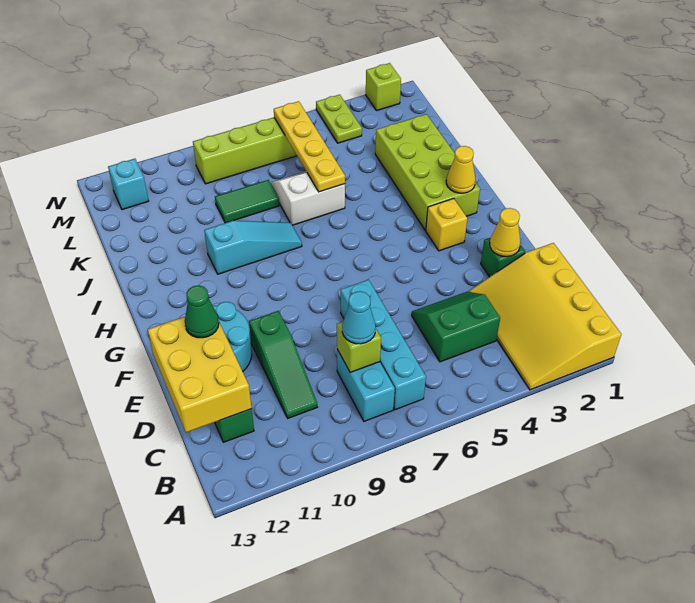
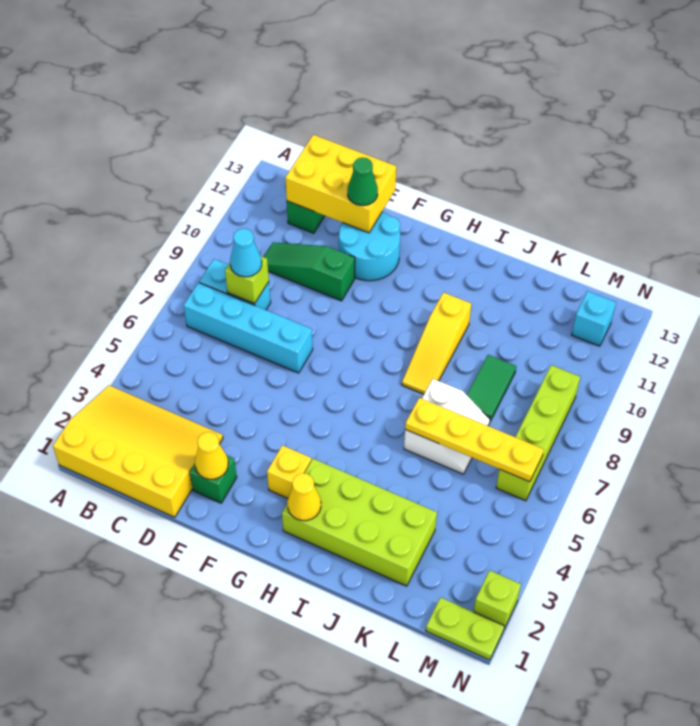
green 2x2 slope [412,292,500,362] -> none
cyan 1x3 slope [204,221,302,274] -> yellow 1x3 slope [402,292,471,394]
lime 1x2 plate [316,95,362,143] -> lime 1x2 plate moved to [426,597,504,660]

